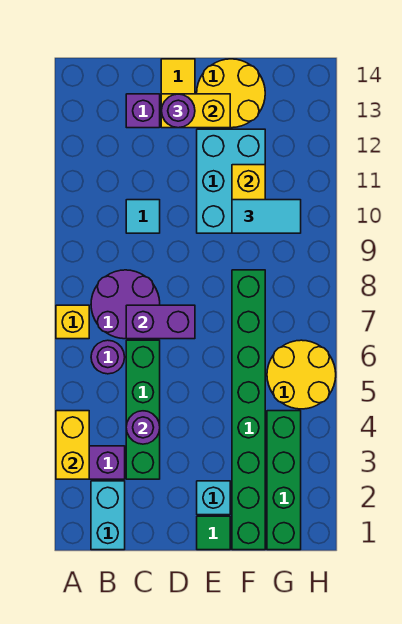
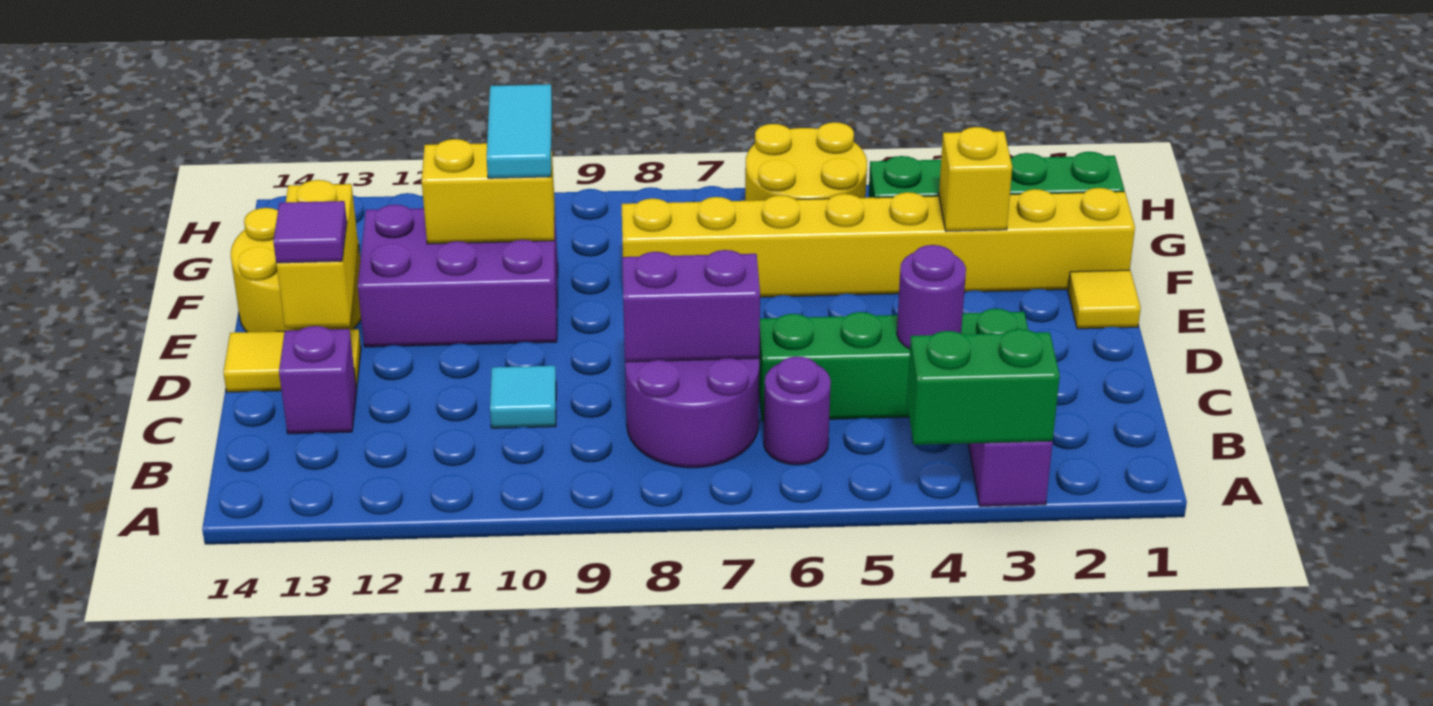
yellow 1x2 brick [56,411,89,479] -> green 1x2 brick [907,329,1060,445]
yellow 1x1 brick [56,305,89,339] -> yellow 1x1 brick moved to [939,127,1012,231]
cyan 1x2 brick [91,481,125,550] -> none
purple 1x2 brick [126,305,195,339] -> purple 1x2 brick turned to [622,250,760,362]
purple 1x1 round brick [162,94,195,128] -> purple 1x1 tile [273,201,347,263]
green 1x1 tile [197,516,230,550] -> yellow 1x1 tile [1068,270,1141,329]
cyan 1x1 brick [197,481,230,515] -> none
cyan 2x3 brick [197,129,265,233] -> purple 2x3 brick [358,205,558,347]
green 1x8 brick [232,270,265,550] -> yellow 1x8 brick [622,188,1135,297]

